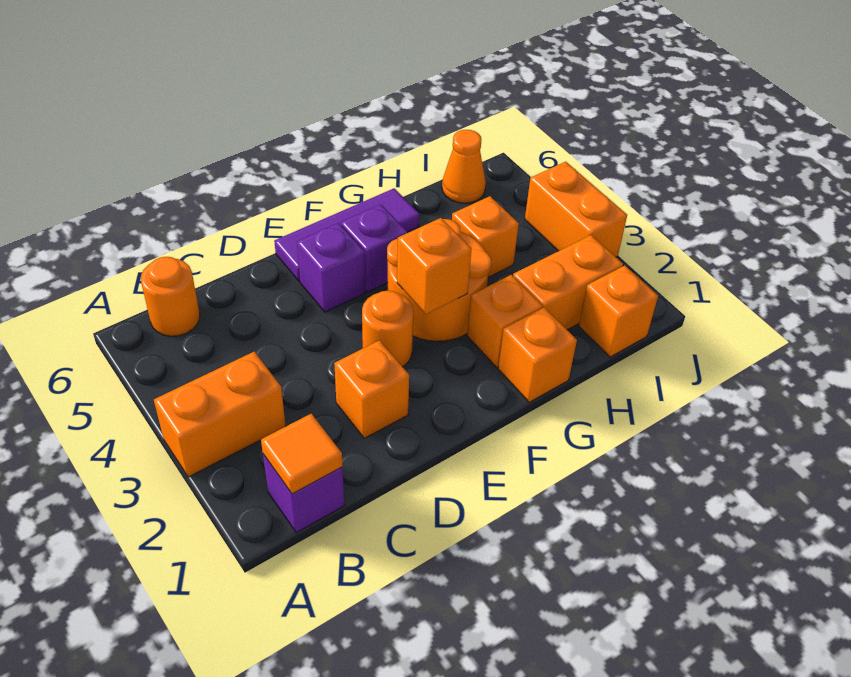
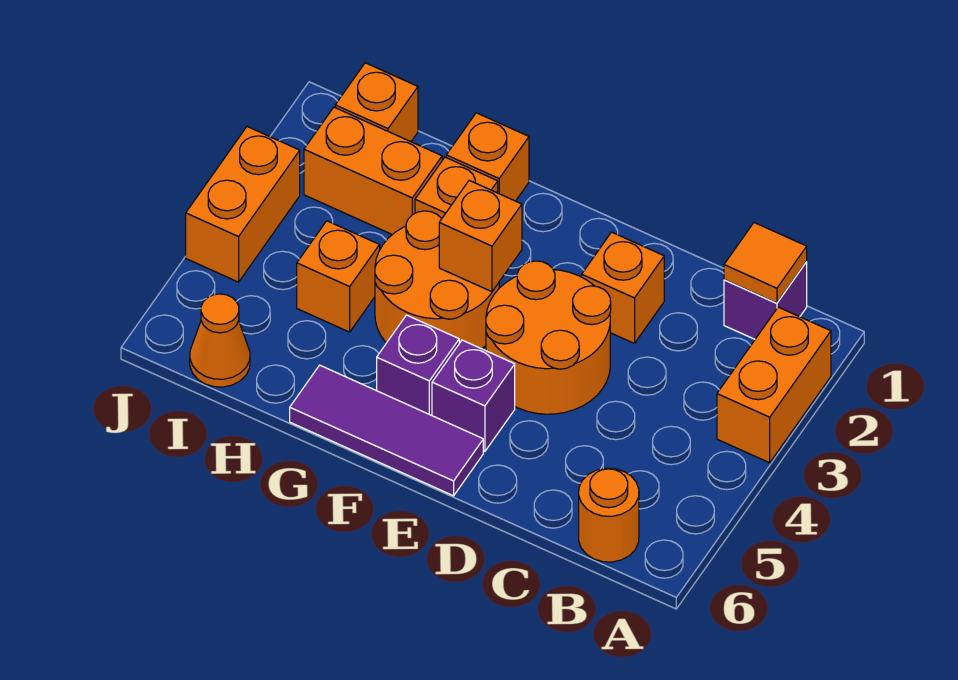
orange 1x2 brick [154,352,286,477] -> orange 1x2 brick turned to [717,307,831,463]
orange 1x1 round brick [362,291,414,367] -> orange 2x2 round brick [486,261,611,414]

